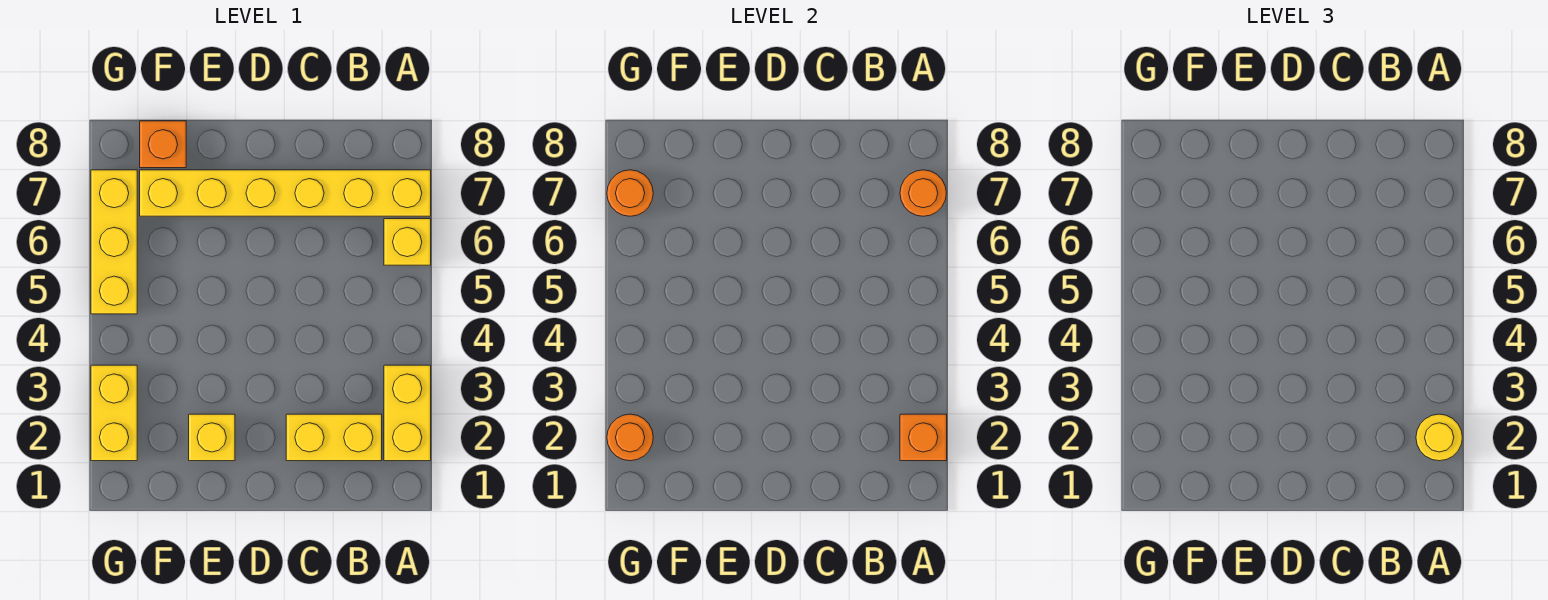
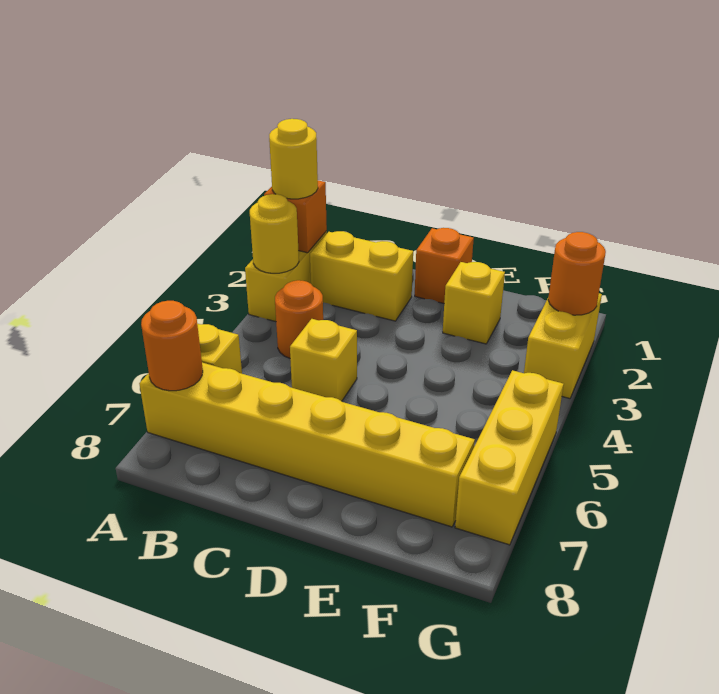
none -> yellow 1x1 round brick [250,194,299,273]
none -> yellow 1x1 brick [290,319,357,401]
orange 1x1 brick [140,121,186,168] -> orange 1x1 brick moved to [415,228,474,303]
orange 1x1 round brick [607,170,653,216] -> orange 1x1 round brick moved to [275,280,323,358]

